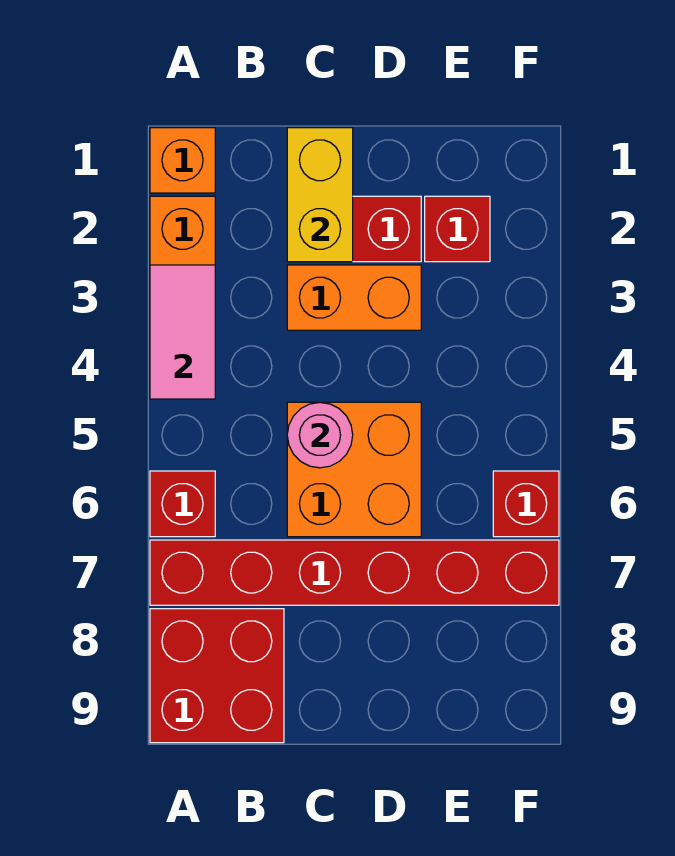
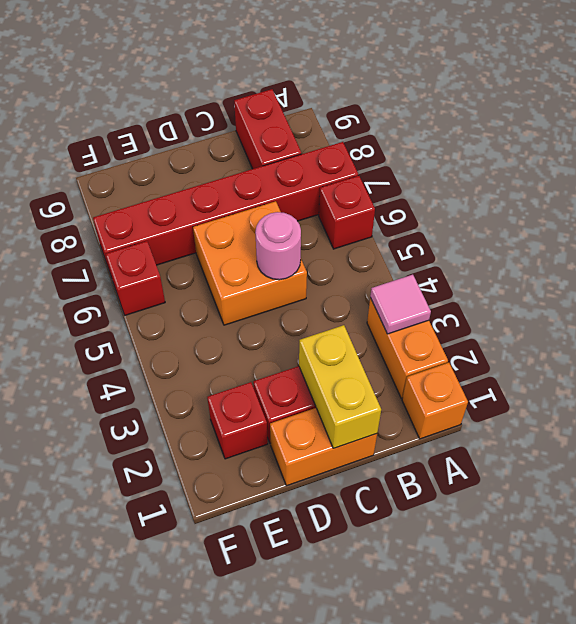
pink 1x2 tile [150,265,215,399] -> pink 1x1 tile [370,275,431,334]
red 2x2 brick [150,609,284,743] -> red 1x2 brick [234,89,301,169]
orange 1x2 brick [287,265,421,330] -> orange 1x2 brick moved to [270,408,377,486]

